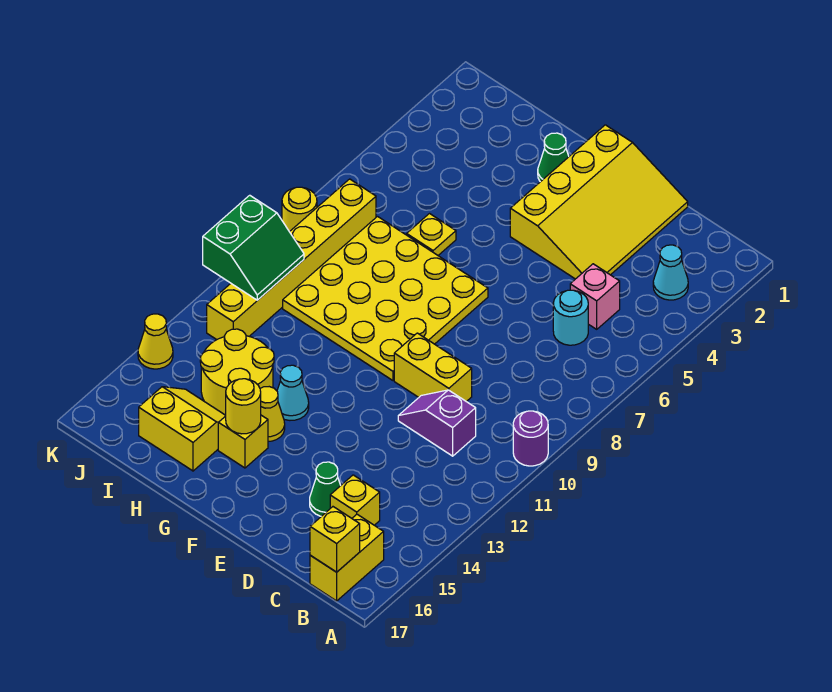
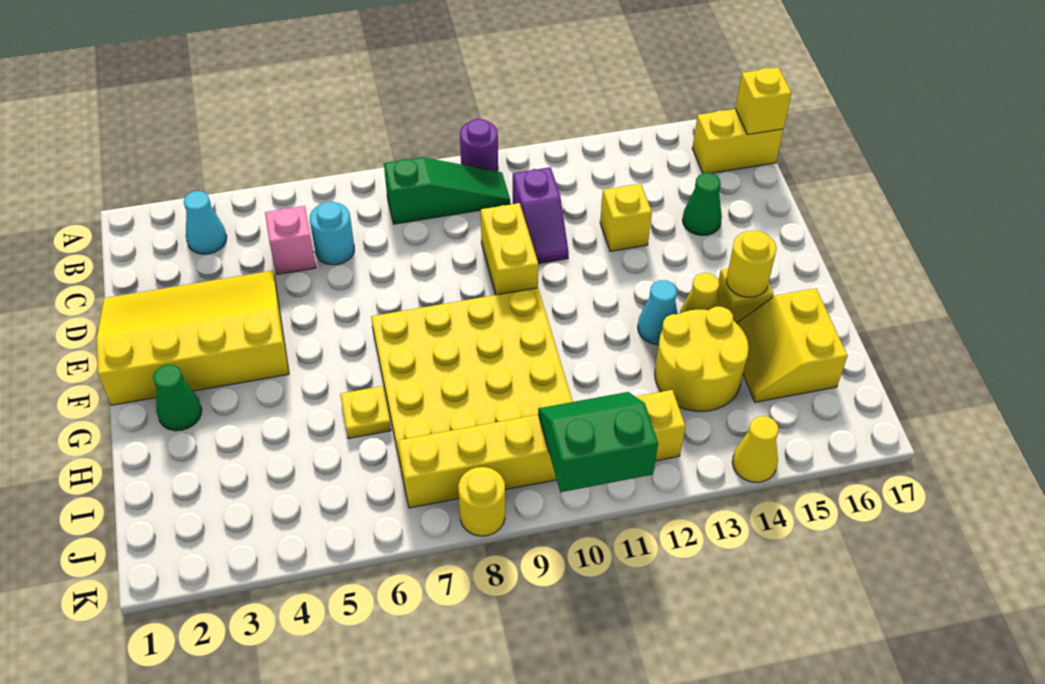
none -> green 1x3 slope [384,157,510,224]
yellow 1x1 brick [330,475,380,525] -> yellow 1x1 brick moved to [600,184,652,251]

